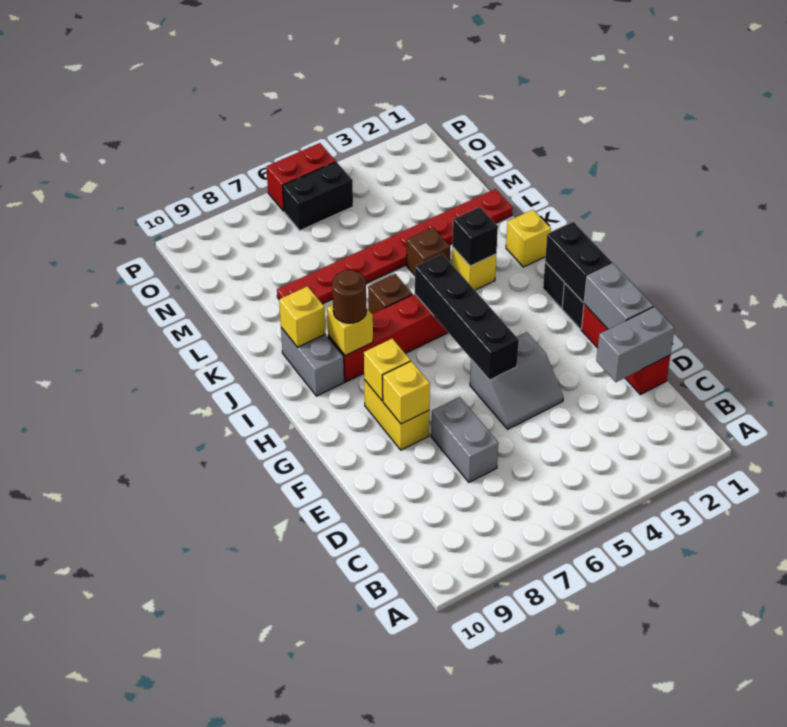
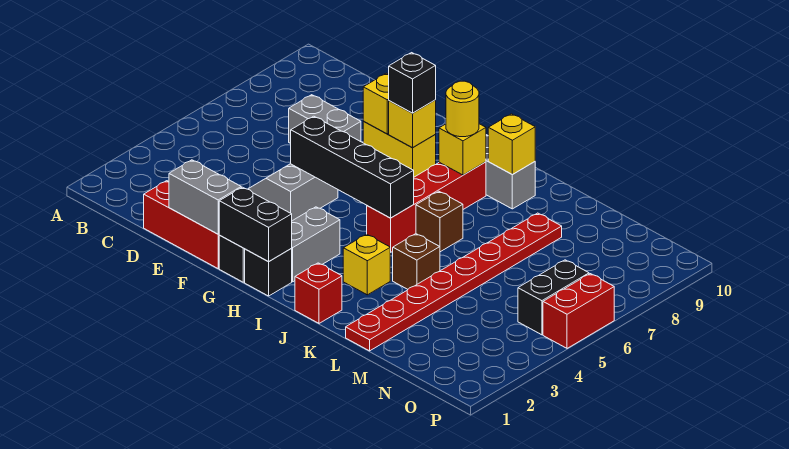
grey 1x2 brick [596,307,675,382] -> grey 1x2 brick moved to [291,207,340,282]
brown 1x1 round brick [332,270,366,323] -> yellow 1x1 round brick [446,81,479,137]
yellow 1x1 brick [506,210,551,267] -> red 1x1 brick [295,263,342,323]
black 1x1 brick [453,207,498,266] -> black 1x1 brick moved to [388,53,436,113]

